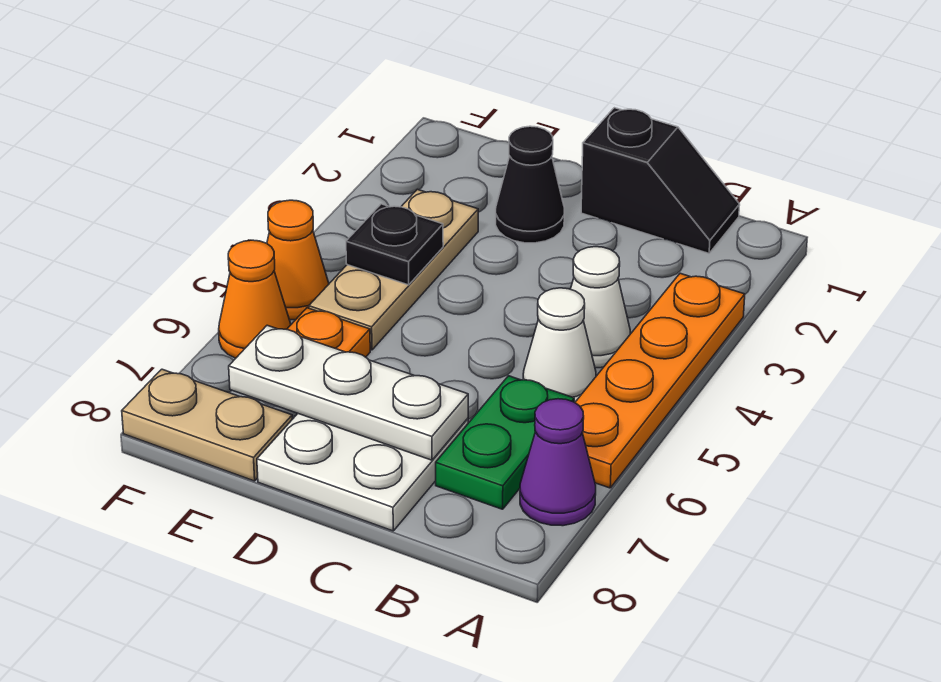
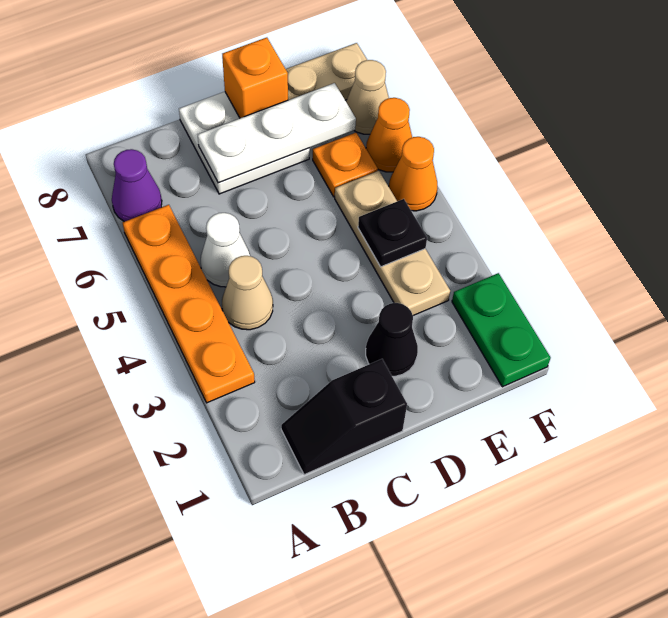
white 1x1 cone [571,247,630,368] -> tan 1x1 cone [222,256,273,330]
green 1x2 plate [436,376,574,509] -> green 1x2 plate moved to [452,273,551,387]
none -> orange 1x1 brick [222,38,288,118]
none -> tan 1x1 cone [346,60,389,134]

